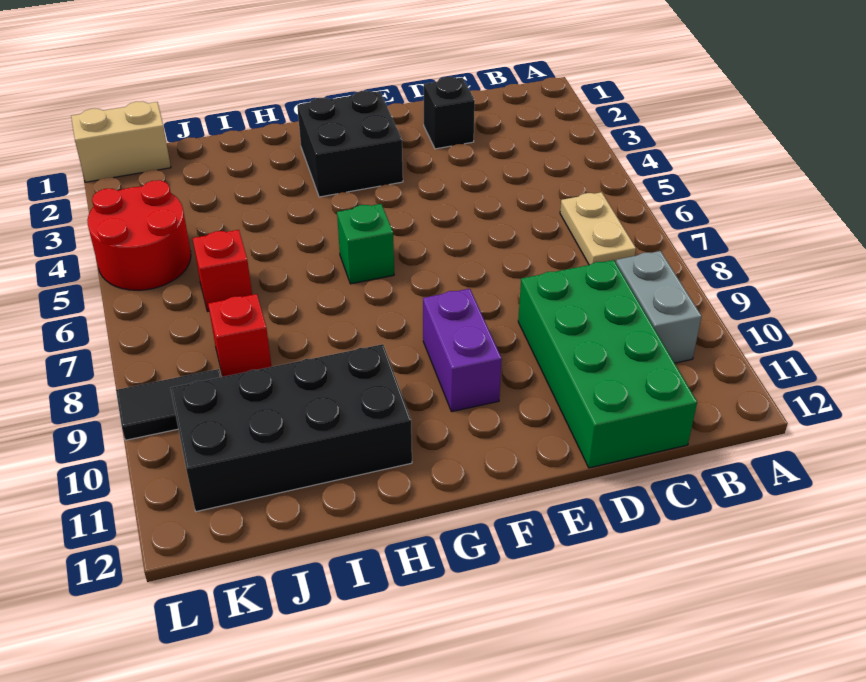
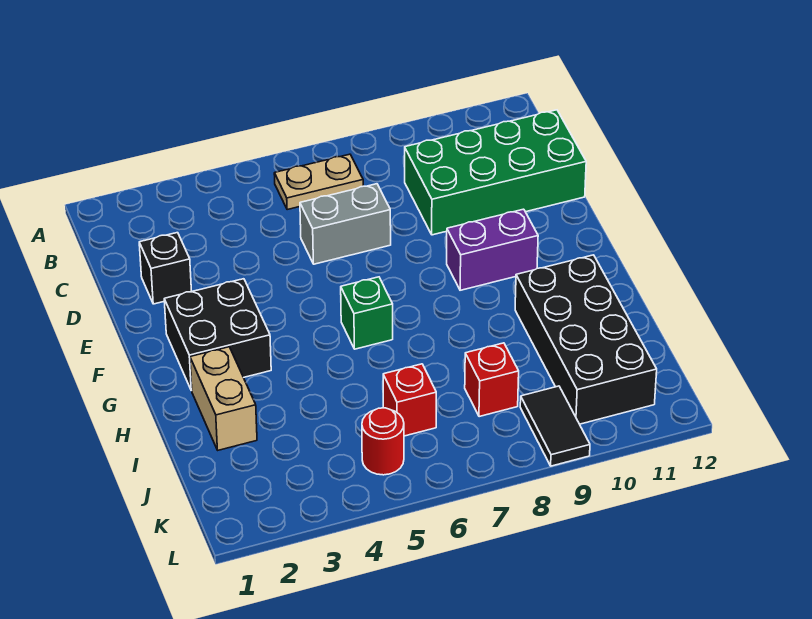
grey 1x2 brick [616,251,702,363] -> grey 1x2 brick moved to [300,184,391,264]
tan 1x2 brick [71,101,171,182] -> tan 1x2 brick moved to [190,347,257,450]
red 2x2 round brick [87,180,191,290] -> red 1x1 round brick [362,408,404,475]

